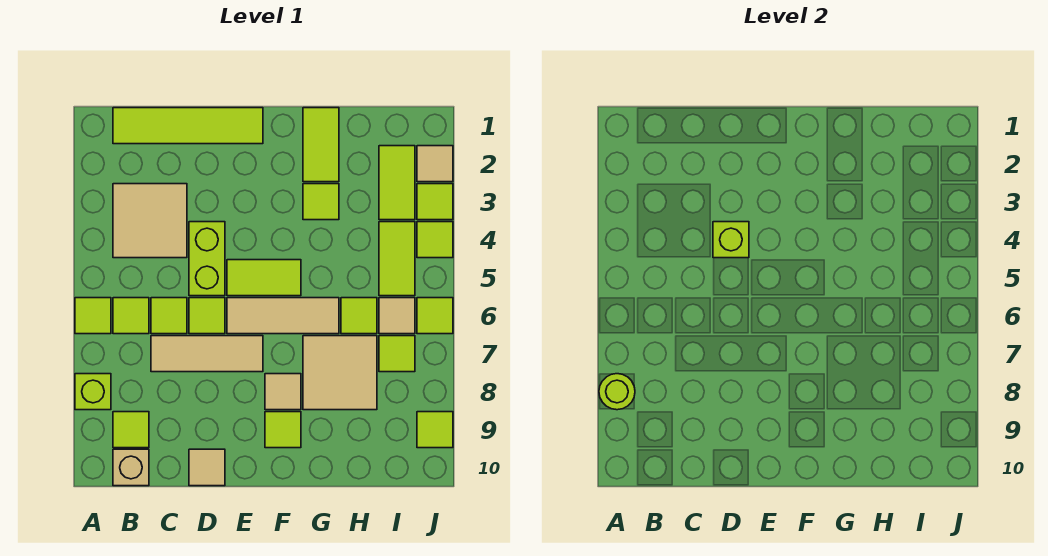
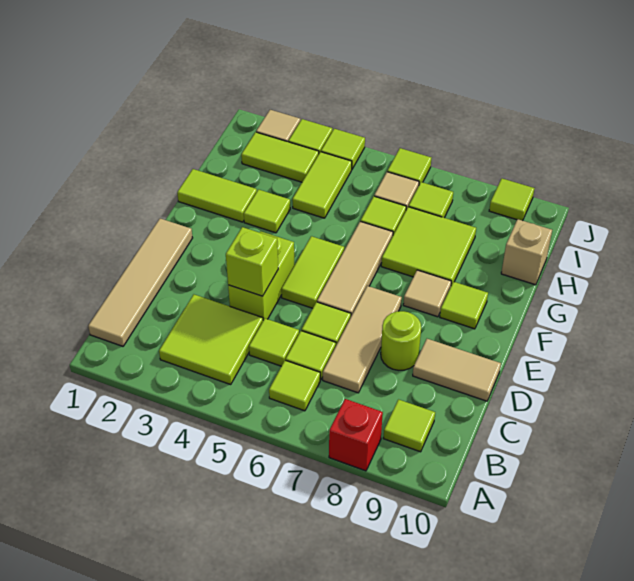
lime 1x1 tile [75,298,111,334] -> lime 1x1 tile moved to [249,319,299,366]
lime 1x1 brick [75,374,111,410] -> red 1x1 brick [329,399,383,471]
lime 1x1 round brick [599,374,635,410] -> lime 1x1 round brick moved to [381,311,421,370]
lime 1x4 tile [113,108,263,144] -> tan 1x4 tile [88,219,192,346]
tan 2x2 tile [113,184,187,258] -> lime 2x2 tile [159,295,263,384]
tan 1x1 brick [113,449,149,486] -> tan 1x1 brick moved to [501,219,552,285]
lime 1x2 brick [189,222,225,296] -> lime 1x2 brick turned to [228,231,295,320]
tan 1x1 tile [189,449,225,486] -> tan 1x2 tile [413,339,501,401]
tan 2x2 tile [303,336,377,410] -> lime 2x2 tile [381,207,476,285]
lime 1x2 tile [379,222,415,296] -> lime 1x2 tile turned to [292,152,352,218]

